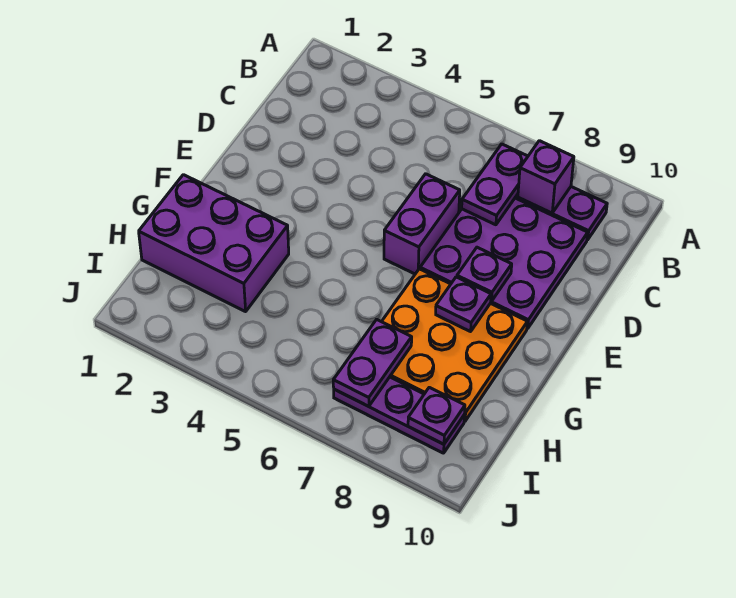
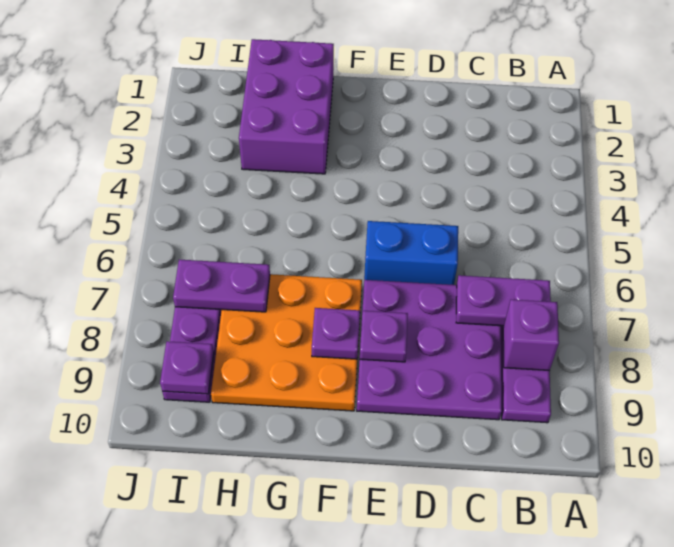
purple 1x2 brick [384,174,460,274] -> blue 1x2 brick [364,221,458,285]

